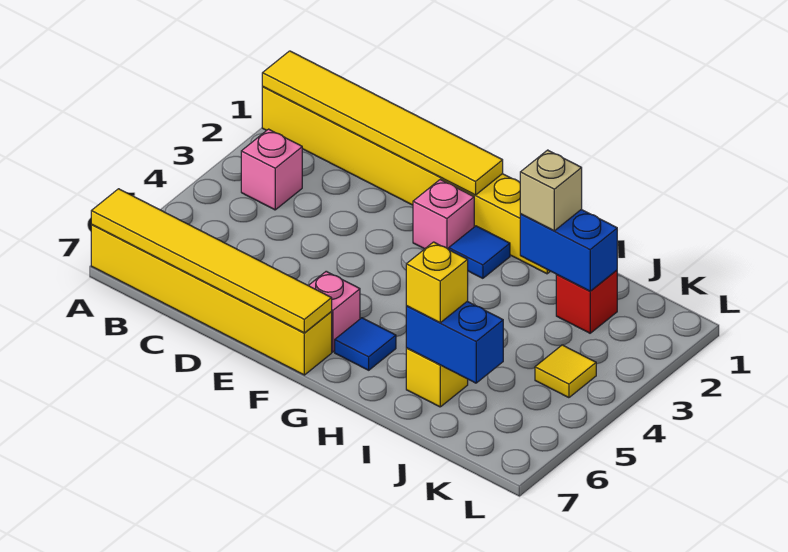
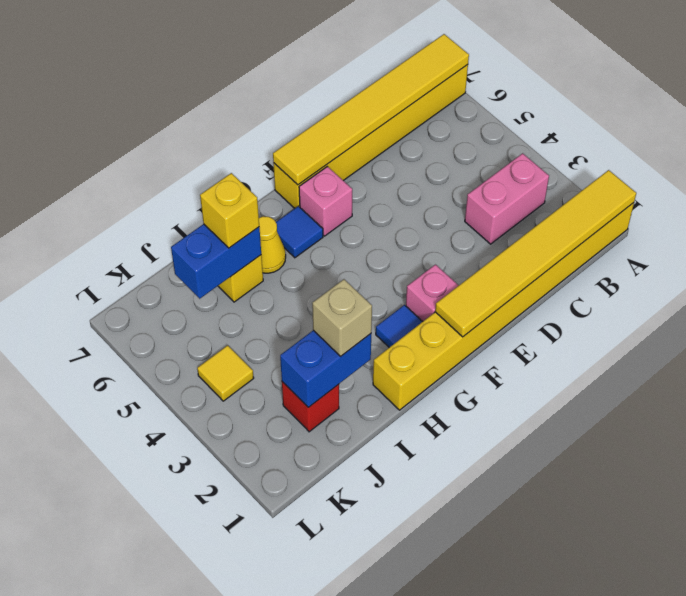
pink 1x1 brick [241,129,302,210] -> pink 1x2 brick [465,153,549,244]
none -> yellow 1x1 cone [259,216,286,273]

